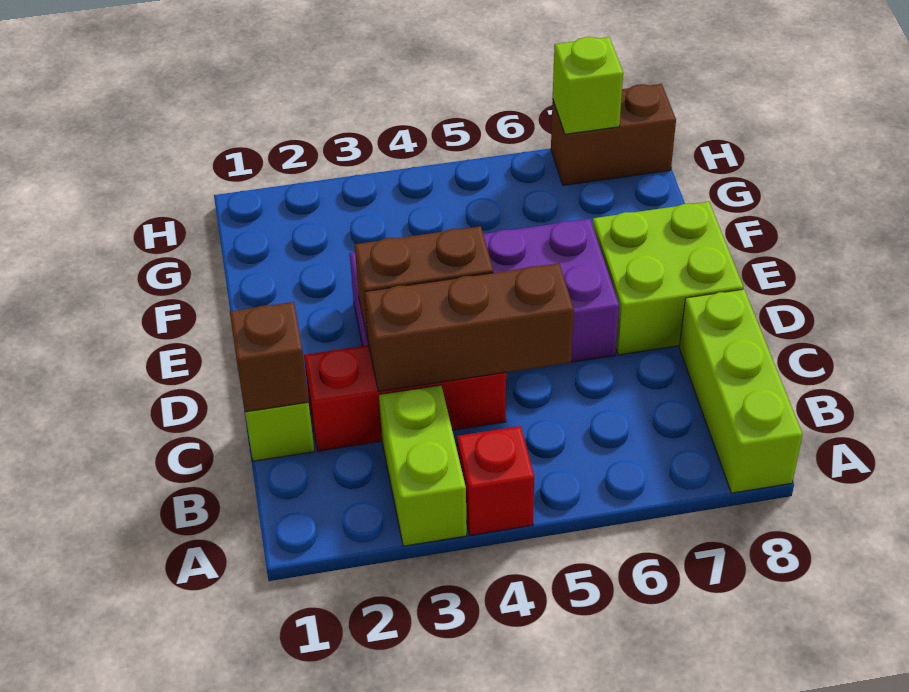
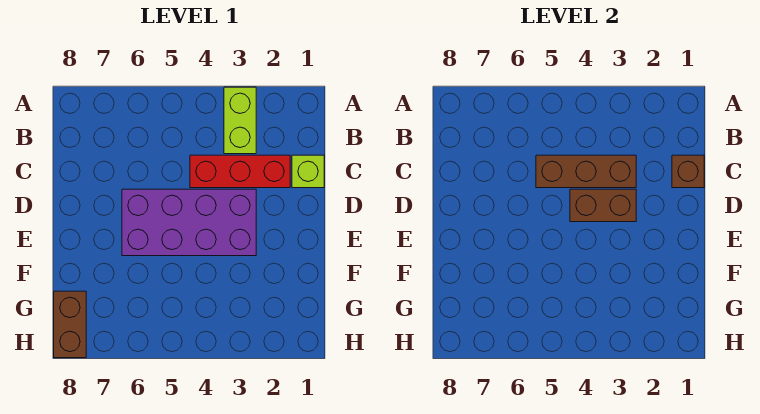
red 1x1 brick [457,426,534,535] -> none
lime 1x3 brick [679,289,803,493] -> none
lime 2x2 brick [593,202,743,355] -> none
brown 1x2 brick [551,84,676,185] -> brown 1x2 brick turned to [54,291,86,358]
lime 1x1 brick [553,37,623,134] -> none

